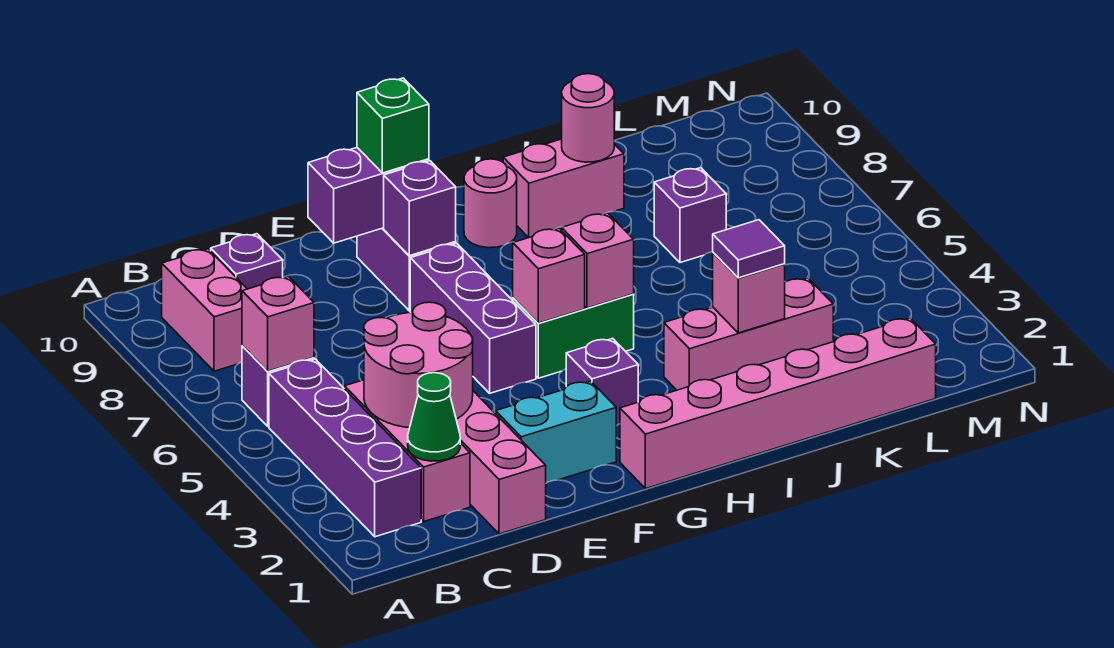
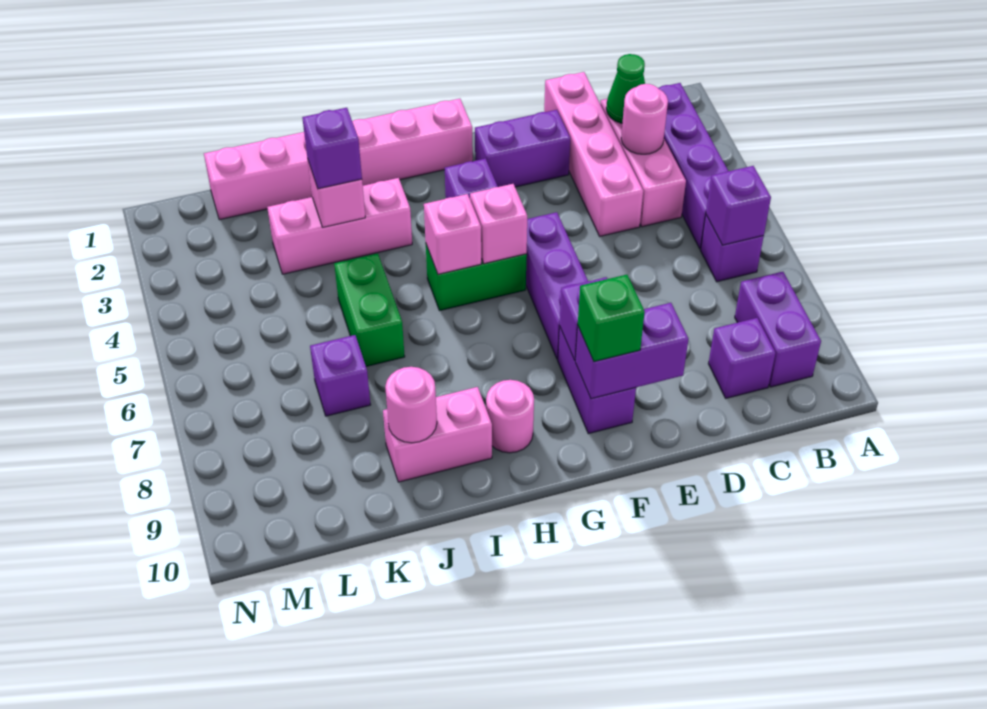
pink 1x1 brick [242,276,314,371] -> purple 1x1 brick [706,166,771,245]
pink 1x2 brick [162,249,247,371] -> purple 1x2 brick [735,272,821,387]
pink 2x2 round brick [364,302,473,428] -> pink 1x1 round brick [621,84,668,154]
cyan 1x2 brick [496,381,616,483] -> purple 1x2 brick [475,110,570,187]
purple 1x1 tile [713,220,785,278] -> purple 1x1 brick [302,108,362,189]
none -> green 1x2 brick [334,253,405,366]

